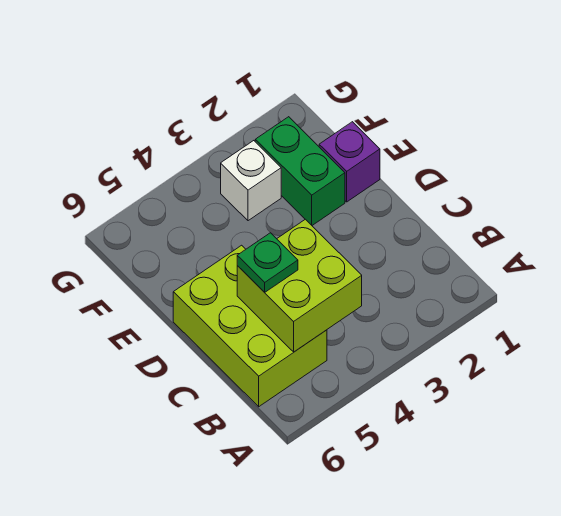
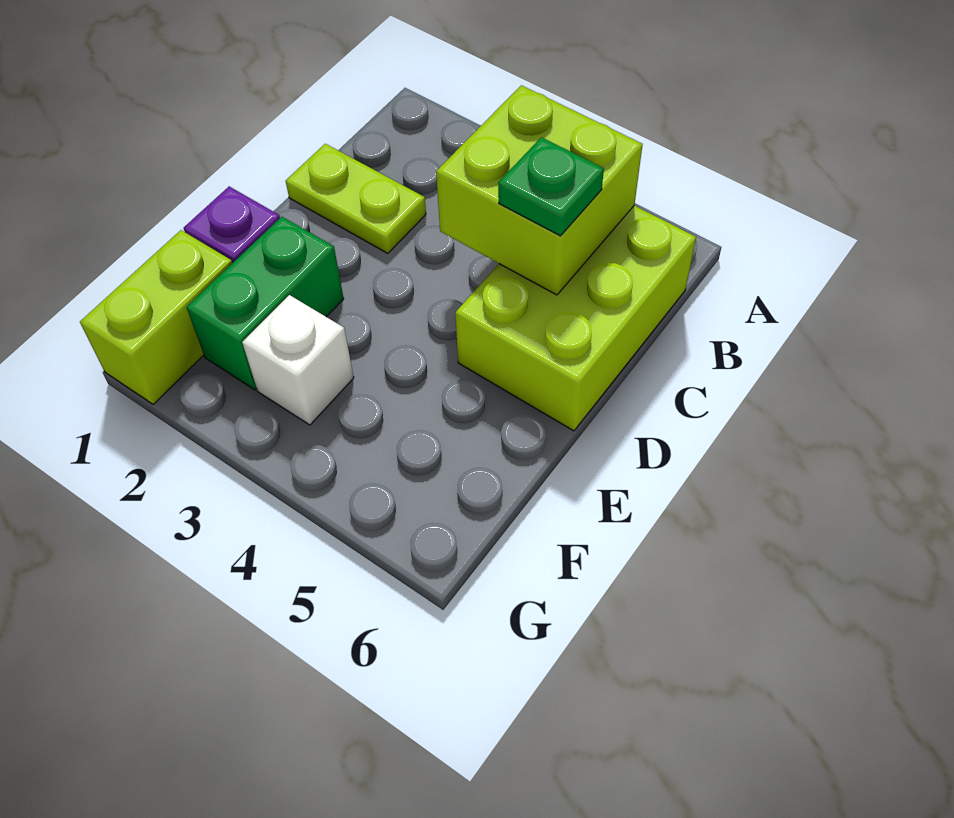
none -> lime 1x2 plate [286,144,426,253]
none -> lime 1x2 brick [80,230,232,404]

